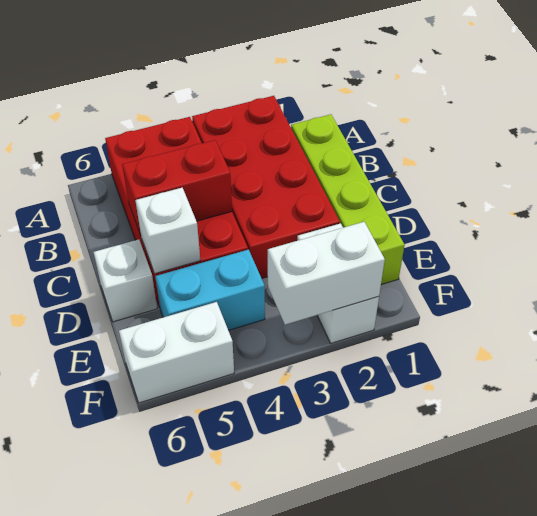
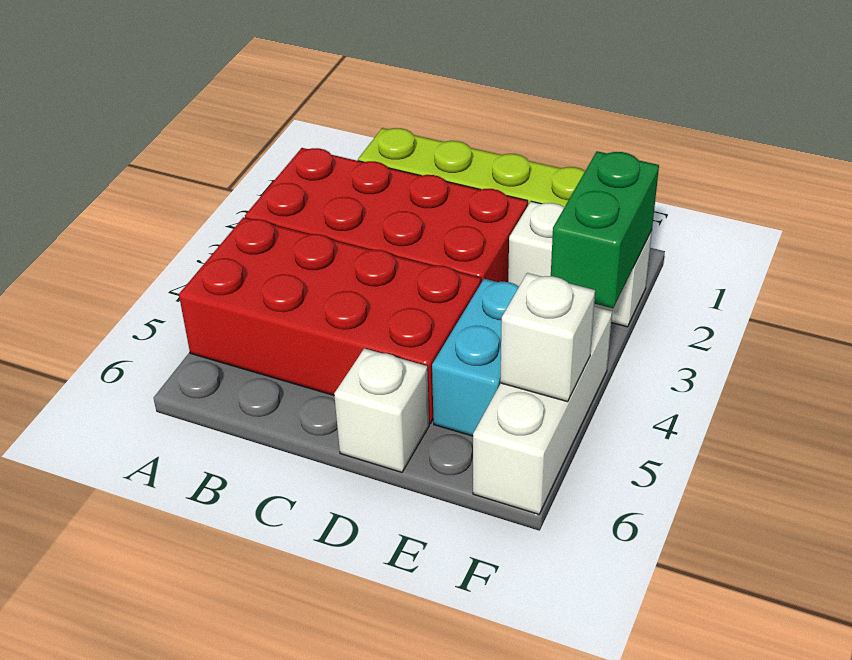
red 1x2 brick [122,140,232,235] -> none
white 1x1 brick [135,188,200,274] -> white 1x1 brick moved to [500,273,595,402]
white 1x2 brick [268,222,385,325] -> green 1x2 brick [551,151,659,308]
white 1x2 brick [119,302,234,403] -> white 1x3 brick [473,307,612,514]

